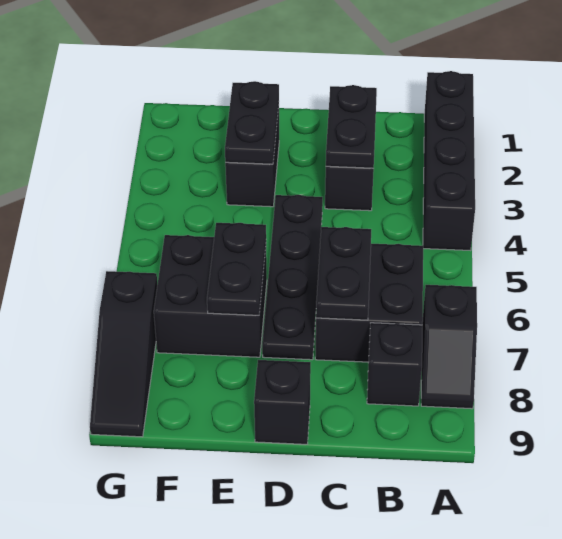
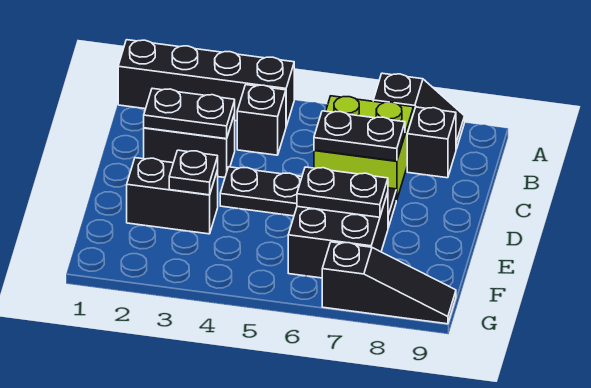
black 2x2 brick [315,244,423,362] -> lime 2x2 brick [314,96,413,200]
black 1x1 brick [254,360,311,444] -> black 1x1 brick moved to [237,85,286,155]
black 1x2 plate [225,81,279,164] -> black 1x1 plate [169,150,218,195]

